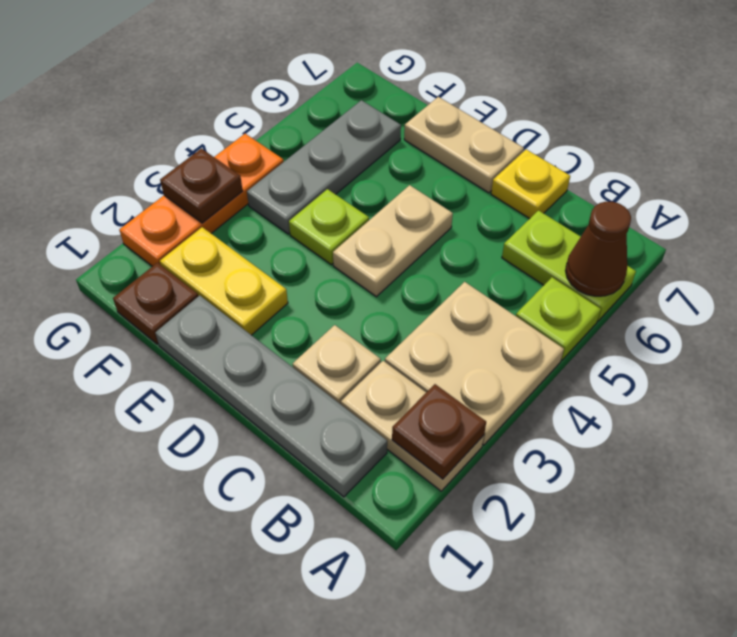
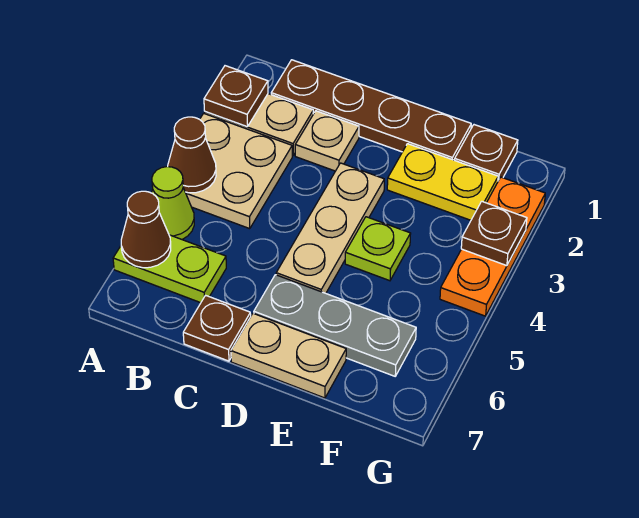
none -> brown 1x1 cone [168,117,216,193]
lime 1x1 plate [516,277,601,360] -> lime 1x1 cone [152,167,194,239]
grey 1x4 plate [155,295,387,497] -> brown 1x4 plate [271,60,471,160]
yellow 1x1 plate [491,149,570,219] -> brown 1x1 plate [183,295,251,361]
tan 1x2 plate [333,185,453,297] -> tan 1x3 plate [276,163,384,293]
grey 1x3 plate [247,100,401,234] -> grey 1x3 plate turned to [254,275,416,376]

